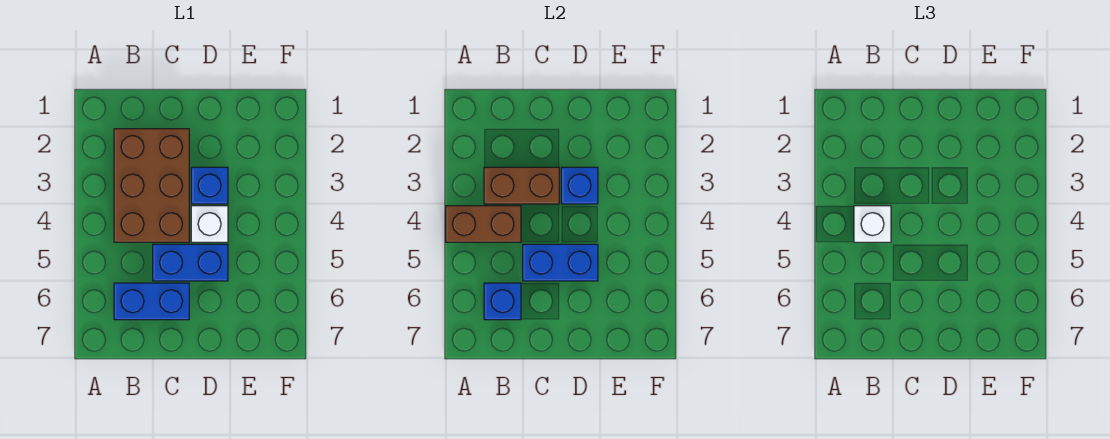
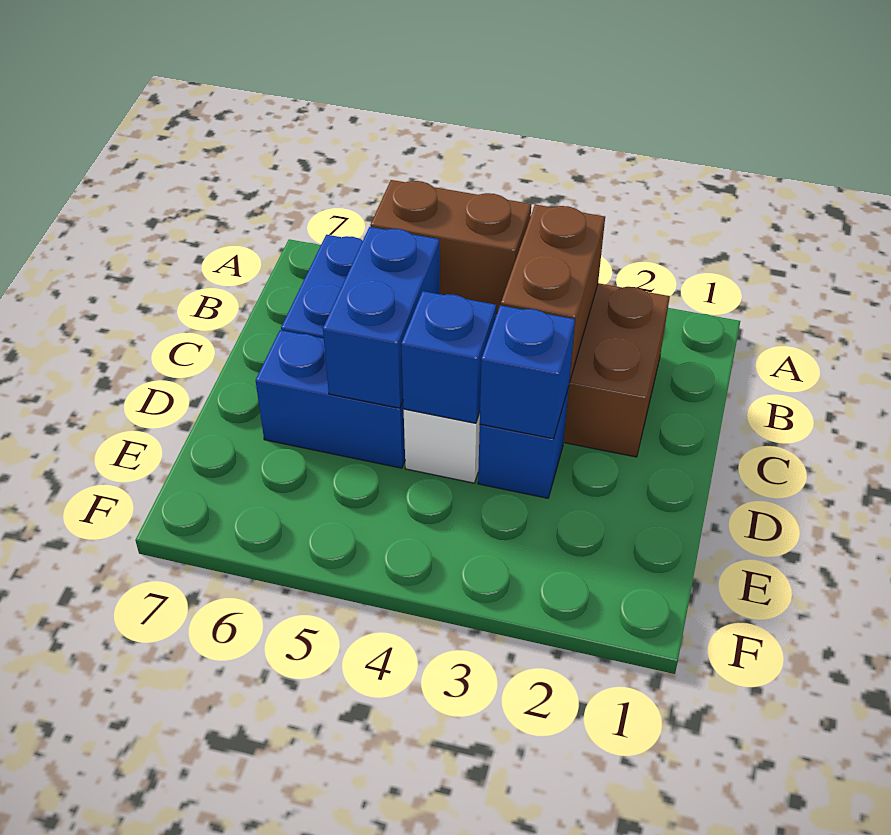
brown 1x2 brick [446,206,521,242] -> brown 1x2 brick turned to [370,180,531,313]
white 1x1 brick [854,206,891,242] -> none
blue 1x1 brick [484,283,521,320] -> blue 1x1 brick moved to [401,291,496,423]
blue 1x2 brick [153,244,228,281] -> blue 1x2 brick turned to [256,330,405,468]

